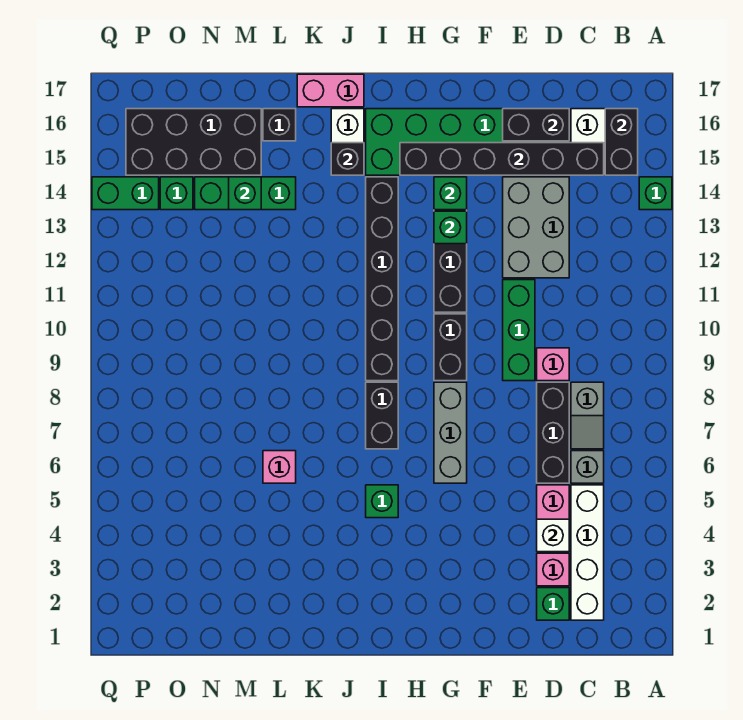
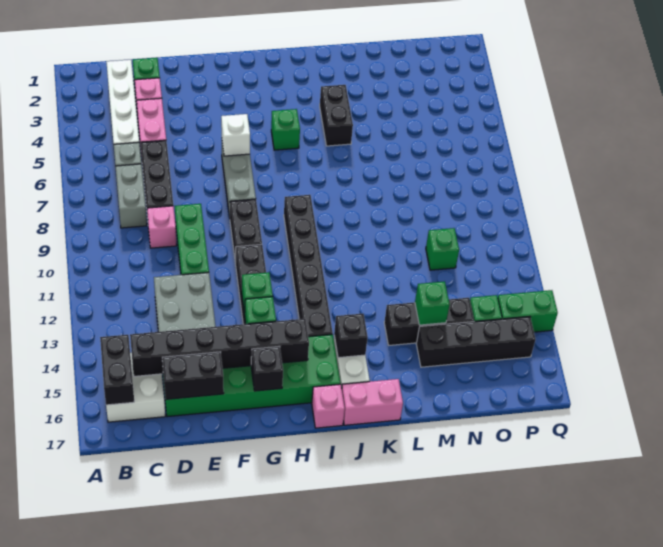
green 1x1 brick [639,177,672,210] -> green 1x1 brick moved to [426,228,459,270]
grey 1x2 slope [571,382,604,449] -> grey 1x2 brick [115,164,147,228]
white 1x1 brick [537,519,569,552] -> white 1x1 brick moved to [221,114,250,156]
black 1x2 brick [366,382,398,449] -> black 1x2 brick moved to [320,85,353,146]
pink 1x1 brick [263,451,296,483] -> pink 1x1 brick moved to [312,384,345,428]
green 1x3 brick [195,177,296,210] -> black 1x3 brick [384,298,474,345]
black 1x1 brick [263,109,296,141] -> black 1x1 brick moved to [251,346,283,391]
black 2x4 brick [126,109,261,175] -> black 1x4 brick [416,317,536,367]

